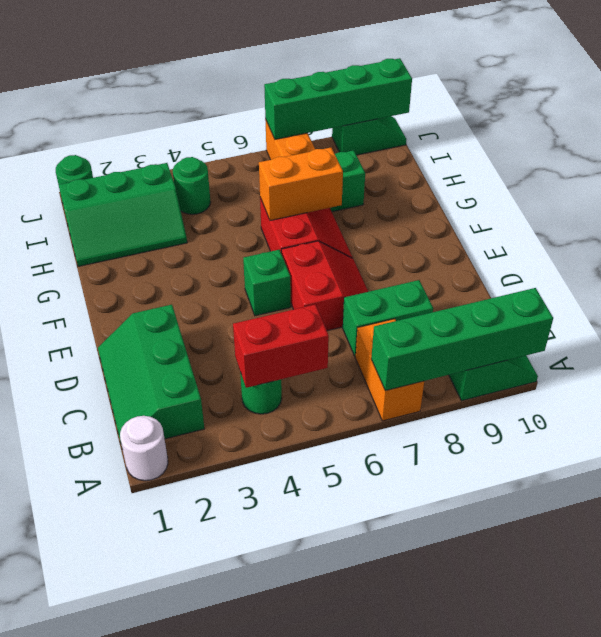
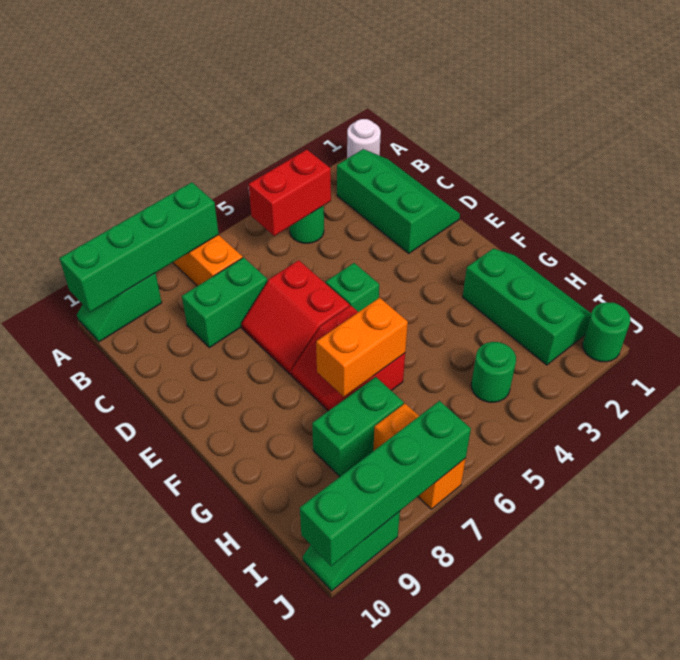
green 2x3 slope [59,163,187,266] -> green 2x3 slope turned to [463,249,591,365]

